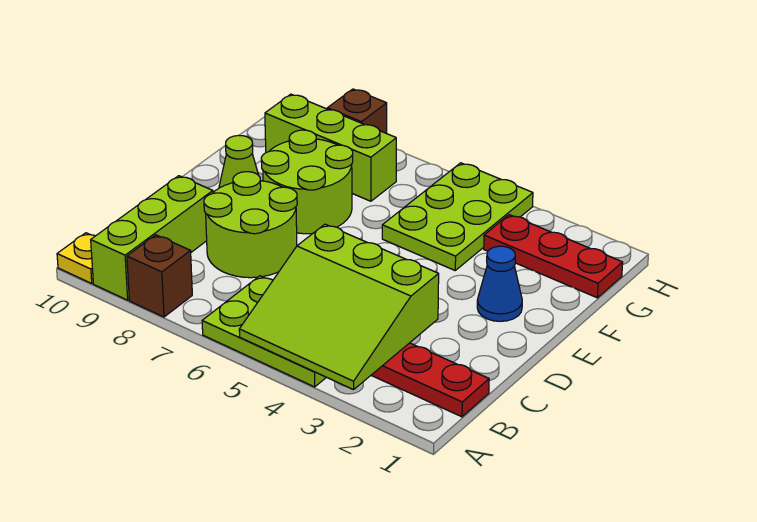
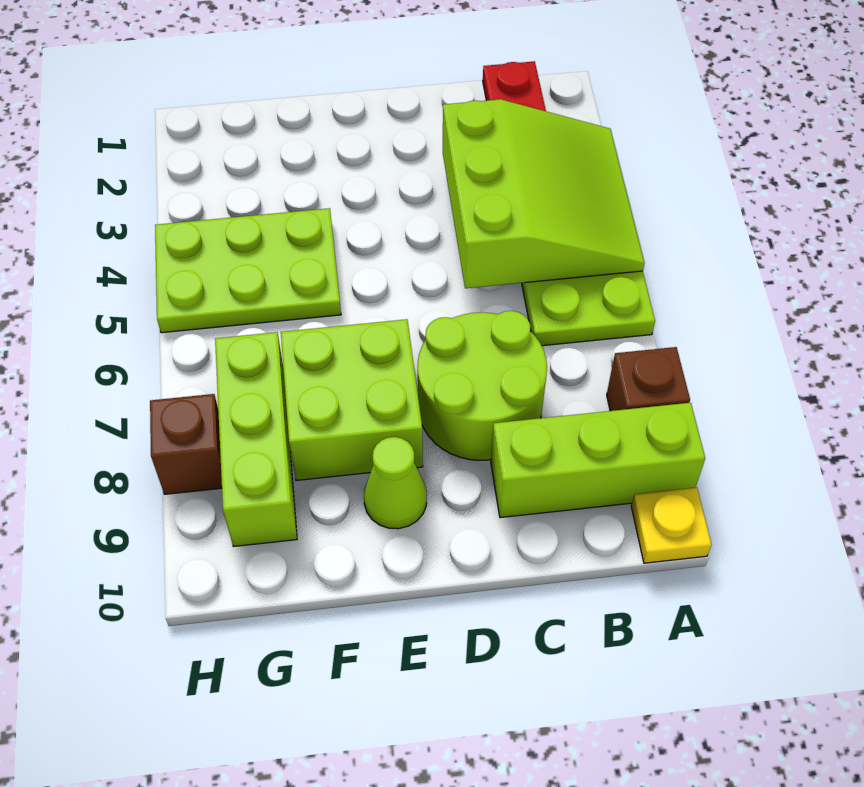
blue 1x1 cone [477,246,522,321] -> none
lime 2x2 round brick [261,130,353,234] -> lime 2x2 brick [281,319,423,480]
red 1x3 plate [484,215,623,298] -> none

